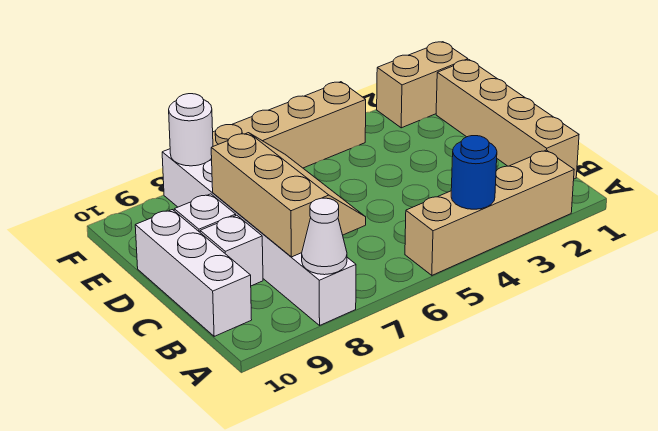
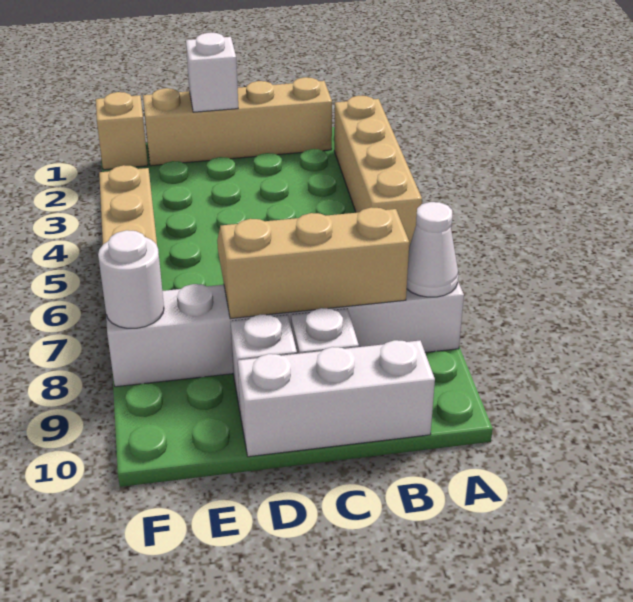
blue 1x1 round brick [451,136,497,209] -> none
none -> white 1x1 brick [186,33,238,112]
tan 1x2 brick [377,42,468,128] -> tan 1x1 brick [96,92,148,170]

